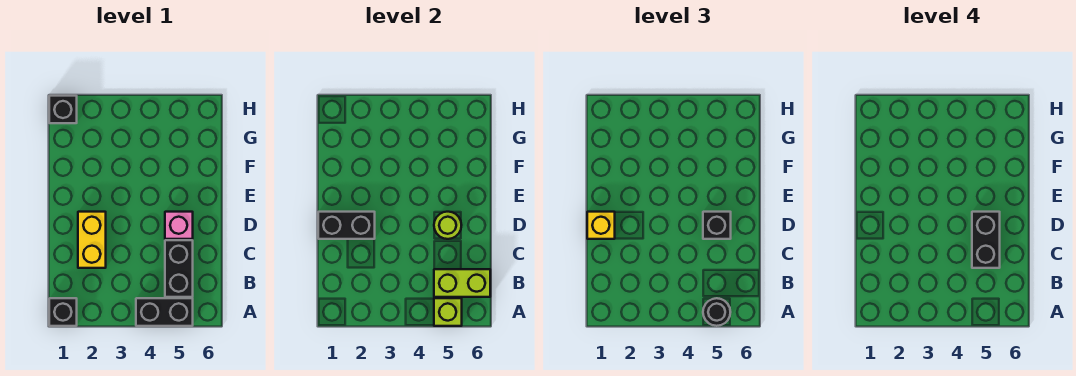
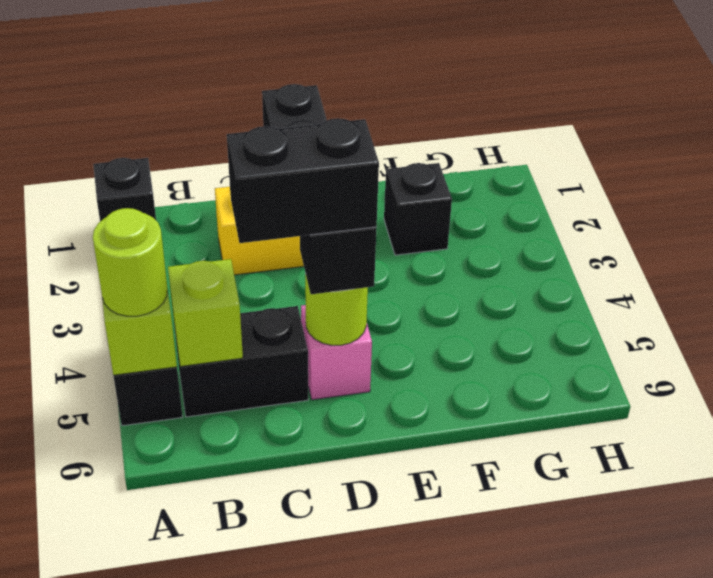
black 1x1 round brick [703,298,730,326] -> lime 1x1 round brick [93,208,168,316]
lime 1x2 brick [434,269,490,297] -> lime 1x1 brick [168,259,243,366]
yellow 1x1 brick [587,212,615,239] -> none
black 1x1 brick [49,96,77,123] -> black 1x1 brick moved to [384,163,452,255]

